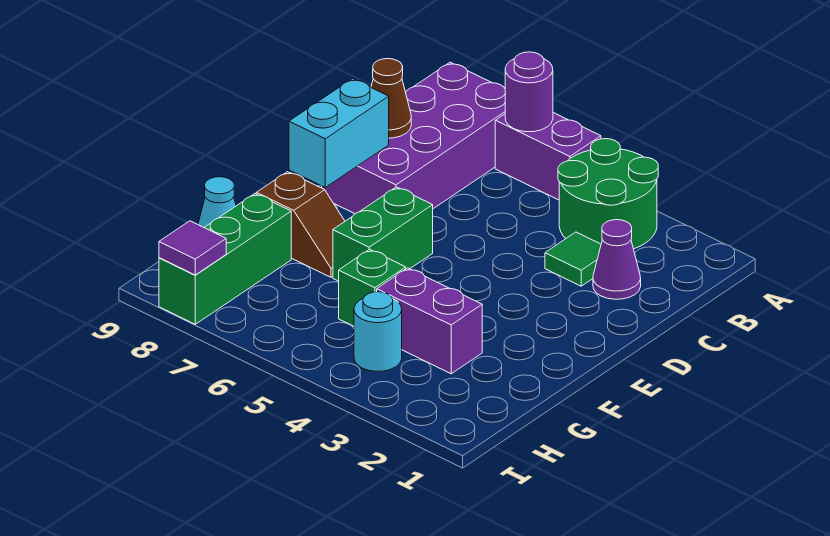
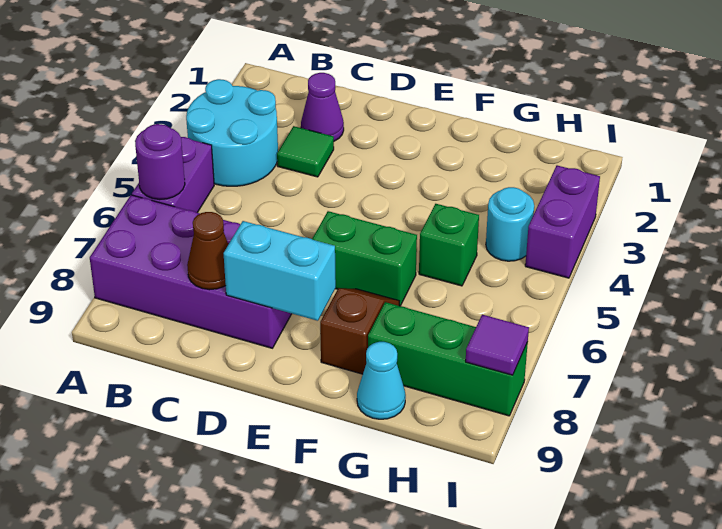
green 2x2 round brick [558,139,658,249] -> cyan 2x2 round brick [186,79,278,186]
purple 1x2 brick [377,268,482,374] -> purple 1x2 brick moved to [525,165,600,278]

